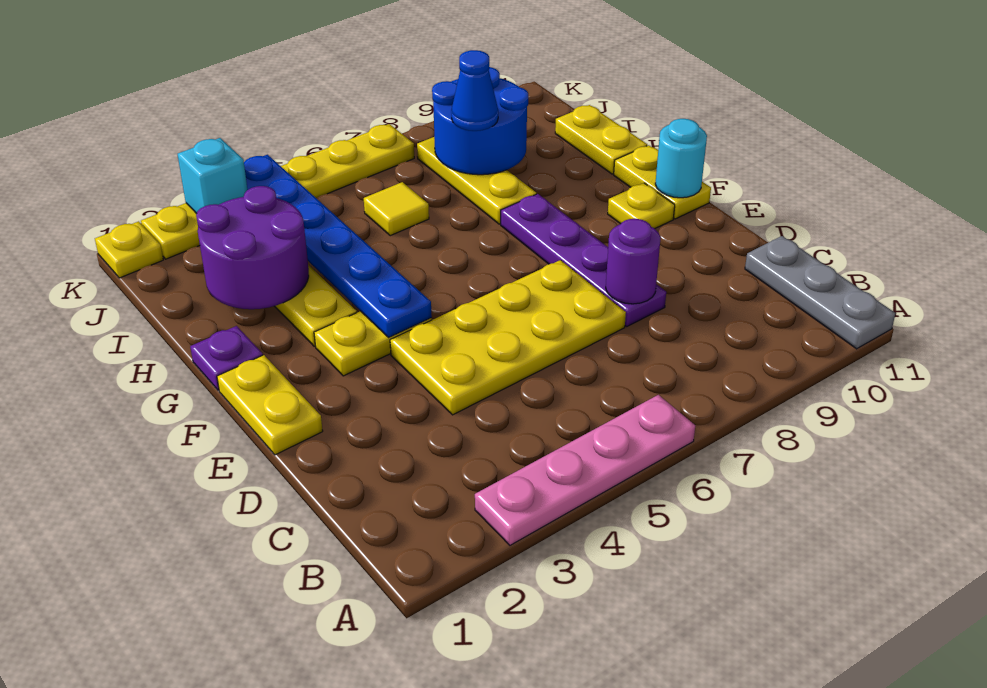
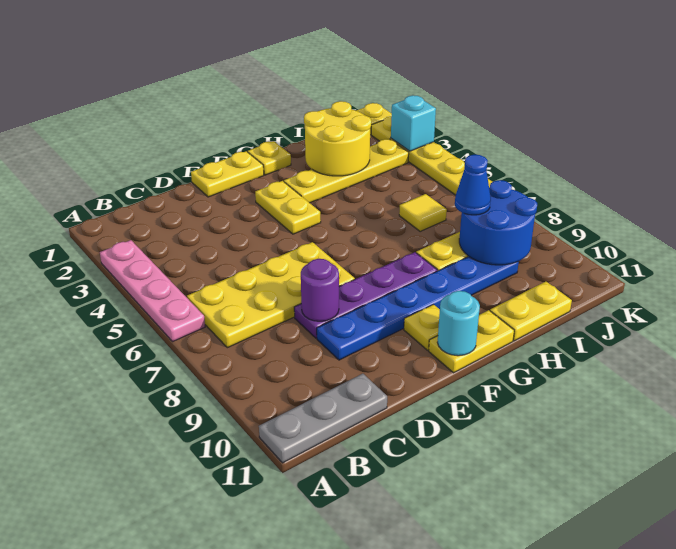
yellow 2x4 plate [390,260,626,415] -> yellow 2x4 plate turned to [187,242,355,348]
blue 1x6 plate [244,155,432,338] -> blue 1x6 plate moved to [317,257,519,360]
purple 1x1 plate [190,326,263,391] -> yellow 1x1 plate [248,141,291,175]
purple 2x2 round brick [196,186,309,309] -> yellow 2x2 round brick [304,101,371,176]

